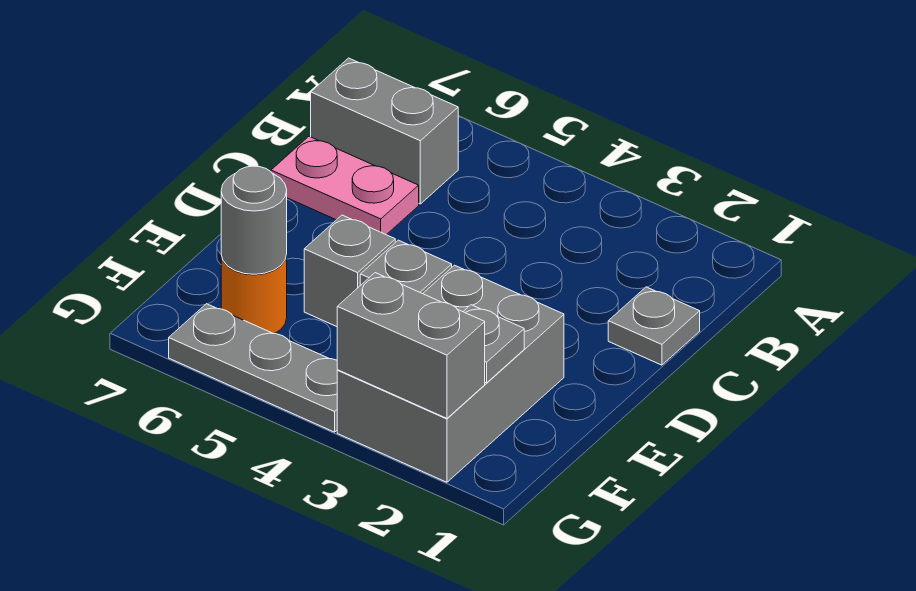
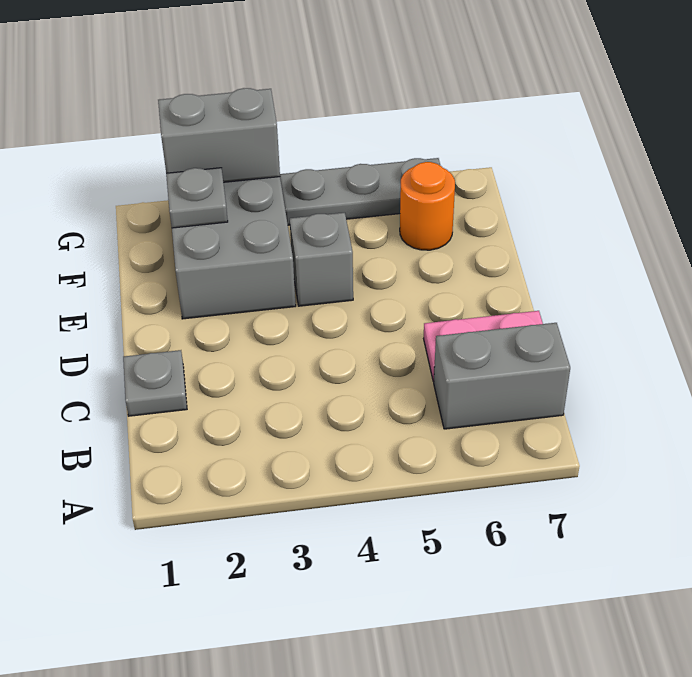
grey 1x1 brick [304,215,395,327] -> none
grey 1x1 round brick [221,166,287,274] -> none

